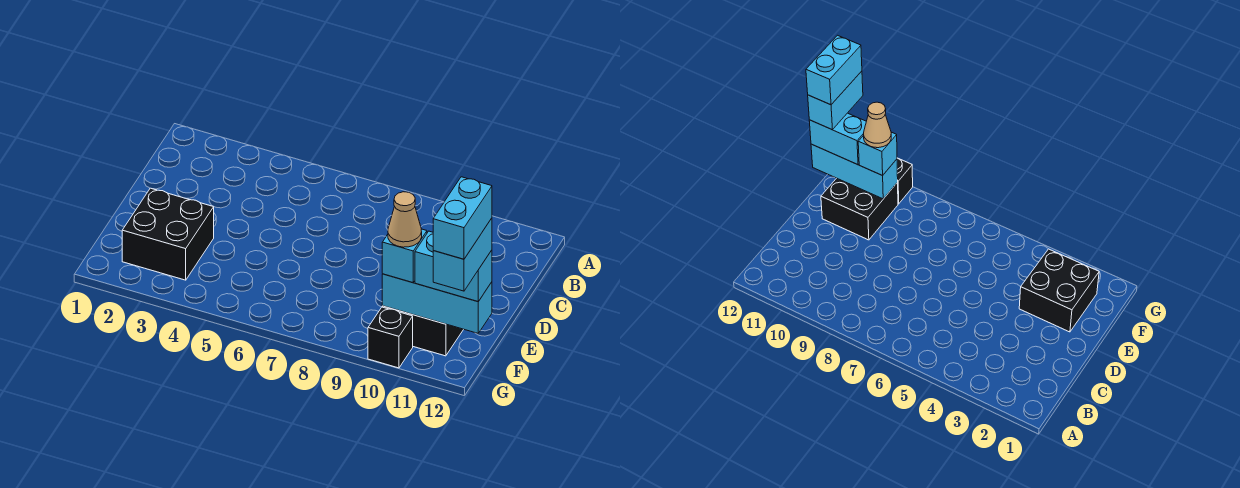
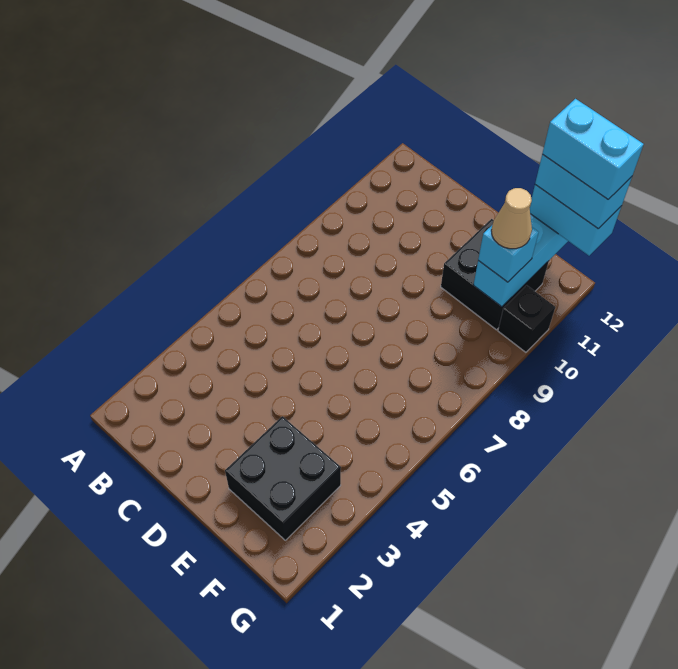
cyan 1x2 brick [415,231,492,302] -> cyan 1x2 brick turned to [530,185,621,256]

